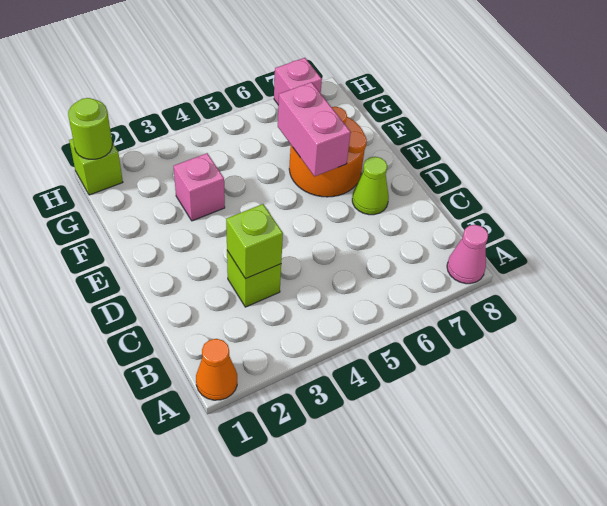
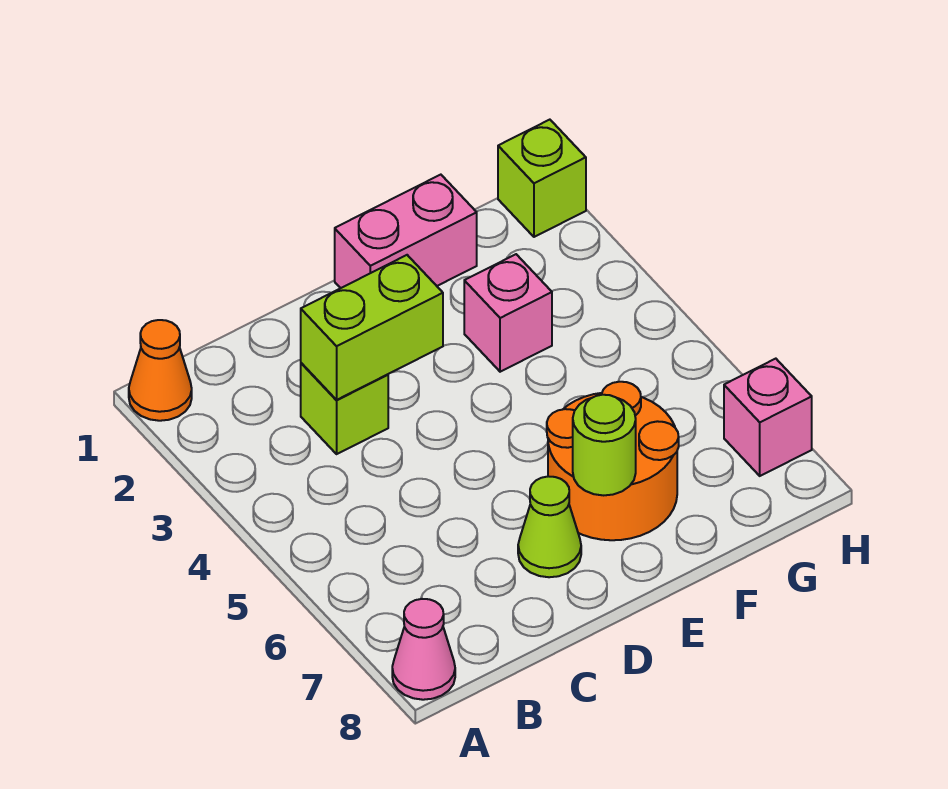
lime 1x1 brick [226,204,283,279] -> lime 1x2 brick [301,255,443,400]
pink 1x2 brick [278,82,351,176] -> pink 1x2 brick moved to [335,175,477,288]
lime 1x1 round brick [68,98,112,159] -> lime 1x1 round brick moved to [573,395,636,495]

